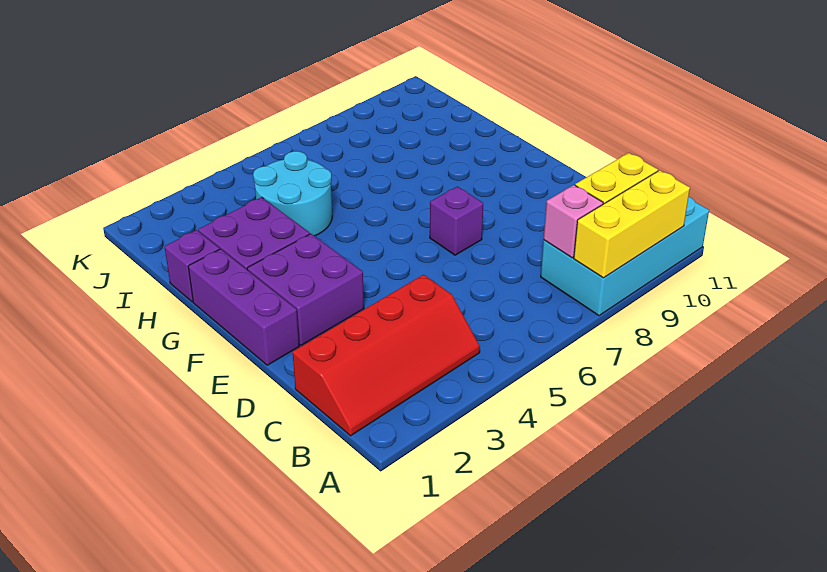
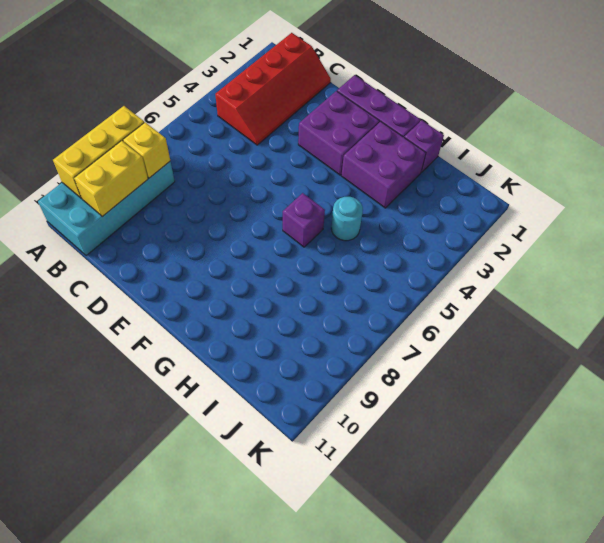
red 2x4 slope [292,275,480,436] -> red 2x4 slope turned to [215,33,331,145]
pink 1x1 brick [544,185,603,258] -> yellow 1x1 brick [123,122,170,178]
purple 1x1 brick [430,186,483,255] -> purple 1x1 brick moved to [283,193,325,247]
cyan 2x2 round brick [253,151,332,236] -> cyan 1x1 round brick [331,197,363,241]

